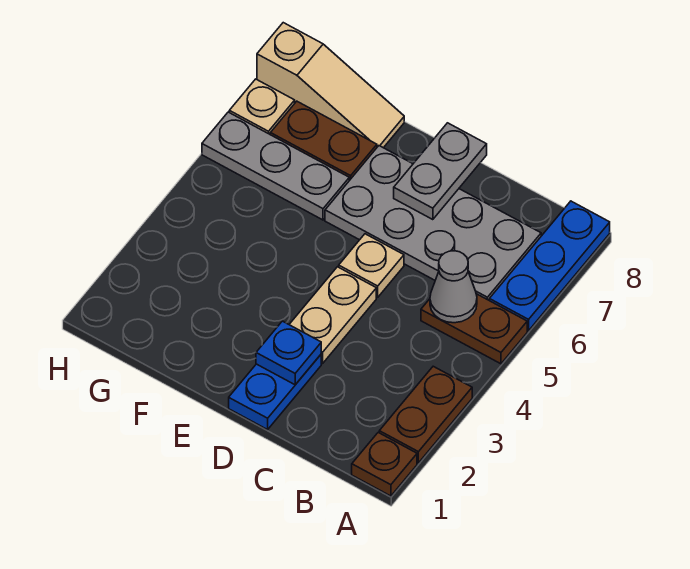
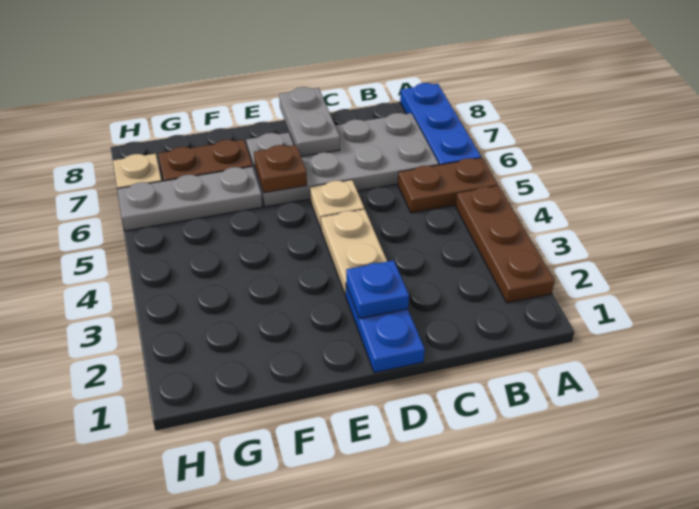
brown 1x1 plate [352,433,417,496] -> brown 1x1 plate moved to [254,145,307,193]
brown 1x2 plate [379,366,472,463] -> brown 1x3 plate [456,186,555,303]
grey 1x1 cone [430,251,477,323] -> none
tan 1x3 slope [257,23,404,148] -> none

